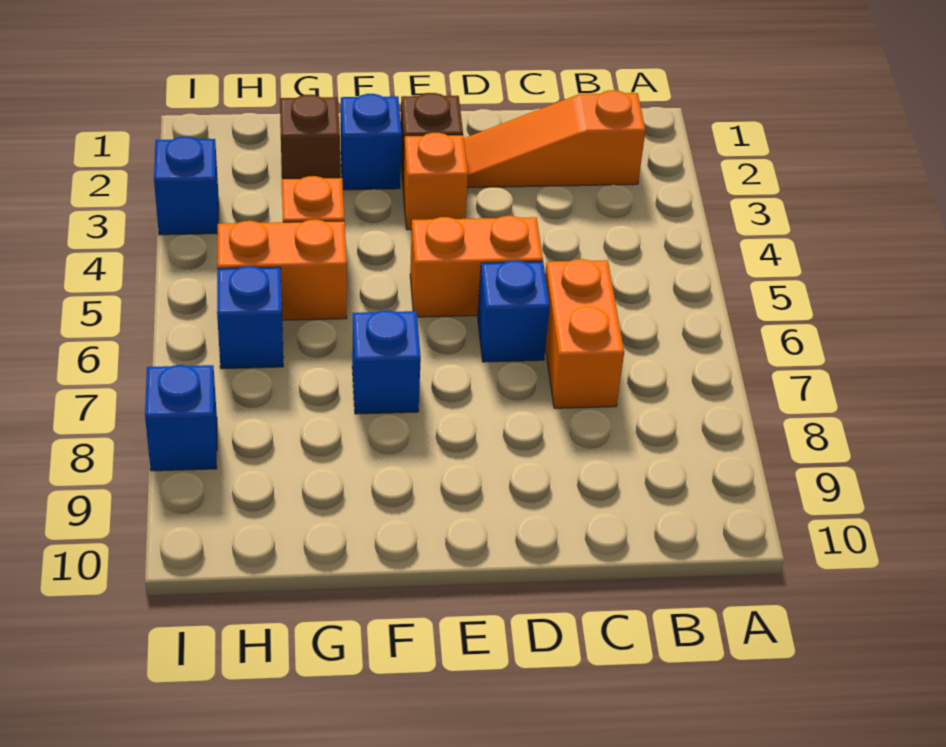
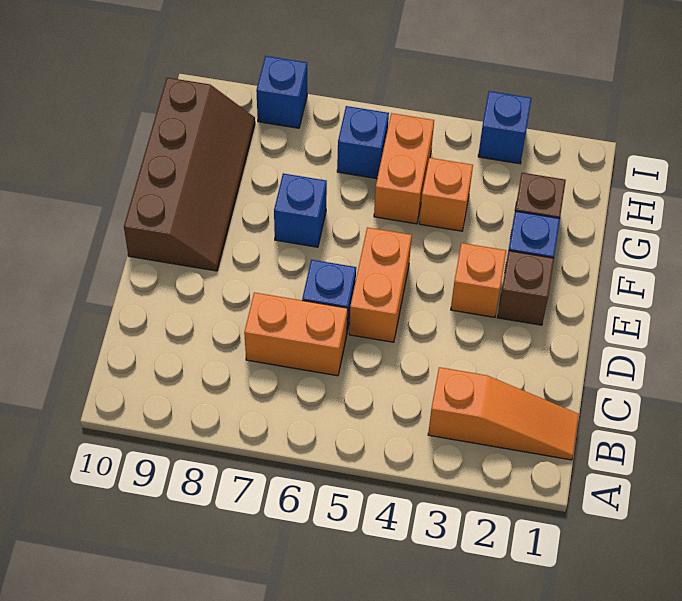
orange 1x3 slope [464,90,646,188] -> orange 1x3 slope turned to [428,367,579,460]
none -> brown 2x4 slope [124,78,255,271]

